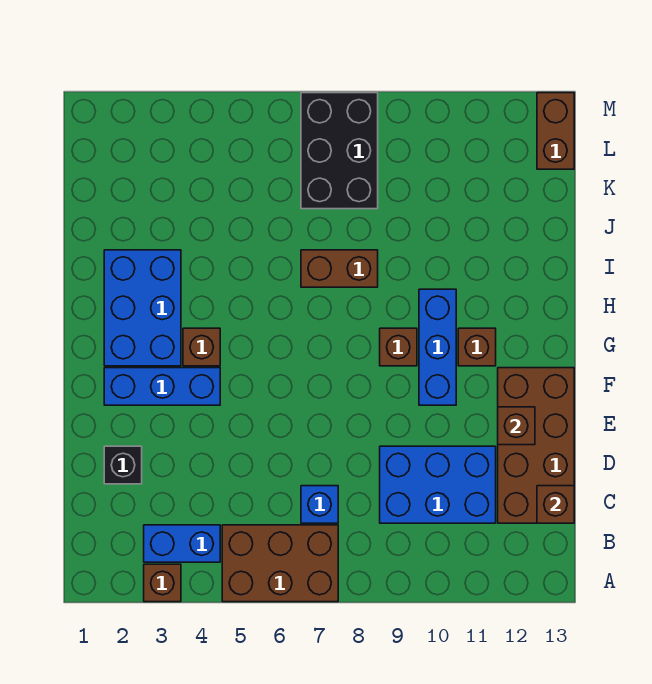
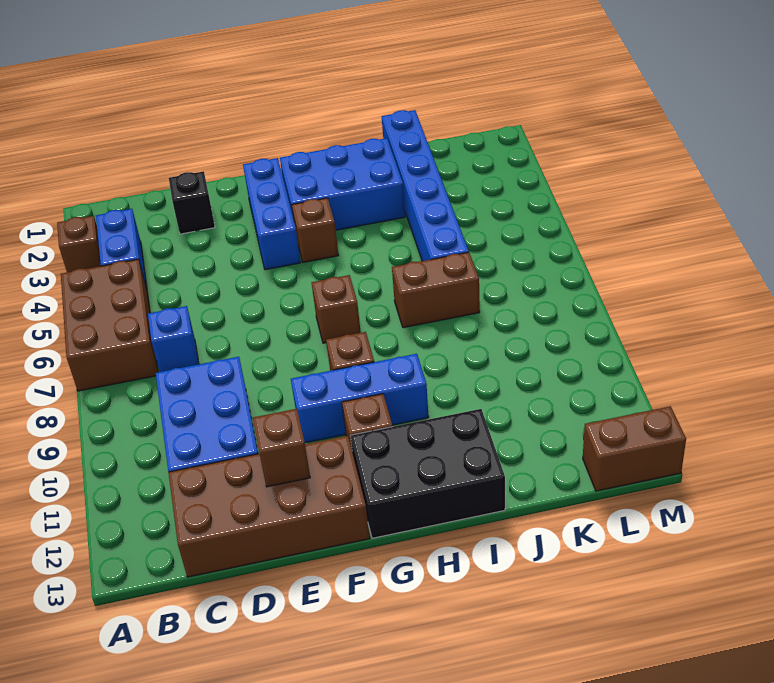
brown 1x1 brick [537,486,574,523] -> brown 1x1 brick moved to [312,275,361,343]
brown 1x2 brick [301,250,378,287] -> brown 1x2 brick turned to [392,252,480,328]
none -> blue 1x6 brick [382,110,469,261]
black 2x3 brick [301,93,378,209] -> black 2x3 brick moved to [350,409,505,538]

